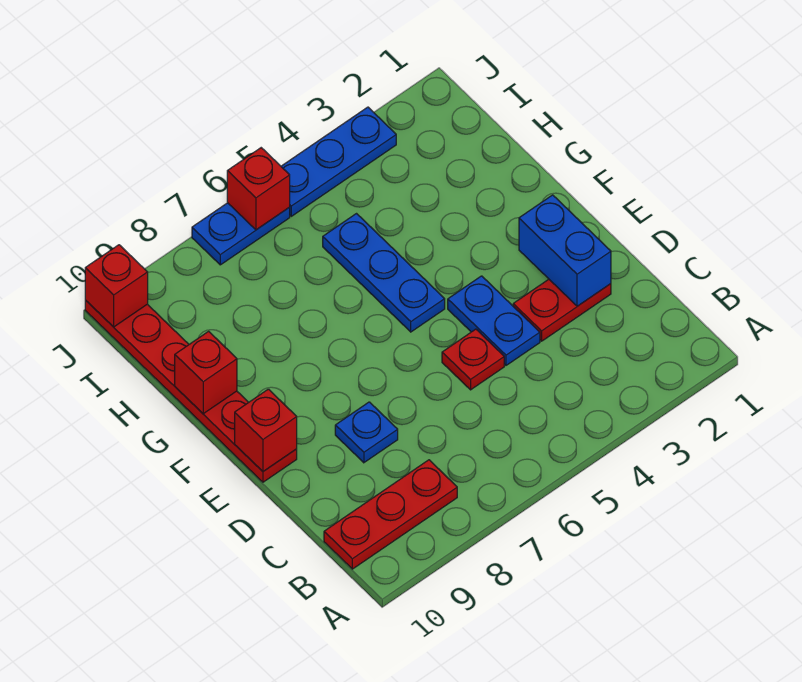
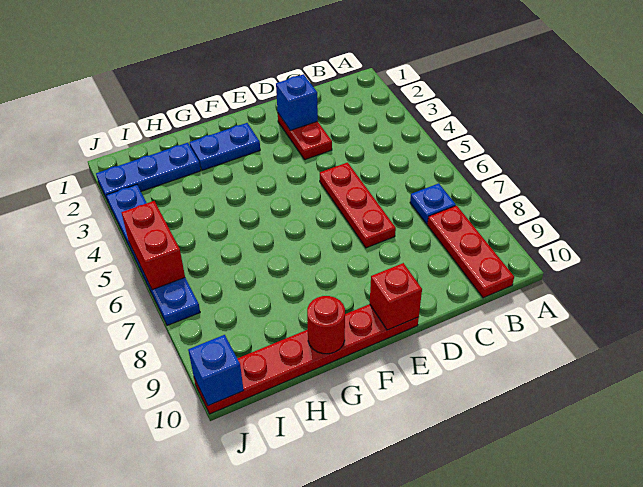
blue 1x2 brick [519,195,611,306] -> blue 1x1 brick [276,74,318,130]
blue 1x2 plate [448,276,540,365] -> blue 1x2 plate moved to [190,123,260,170]
red 1x1 plate [442,329,504,390] -> red 1x3 plate [320,163,396,248]
blue 1x1 plate [335,402,398,463] -> blue 1x1 plate moved to [410,183,456,224]
blue 1x3 plate [323,214,445,332] -> blue 1x3 plate moved to [96,143,201,201]
red 1x1 brick [175,331,237,414] -> red 1x1 round brick [307,296,345,354]
red 1x1 brick [227,148,290,230] -> red 1x2 brick [121,201,185,290]
red 1x1 brick [85,245,148,327] -> blue 1x1 brick [188,335,244,406]

